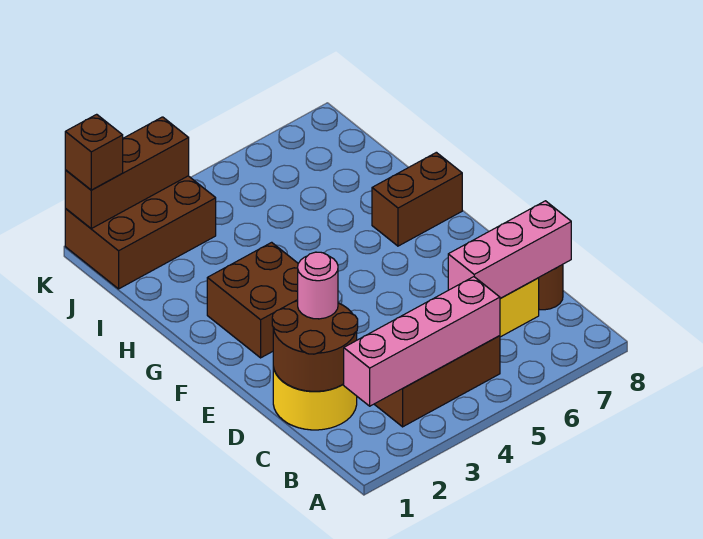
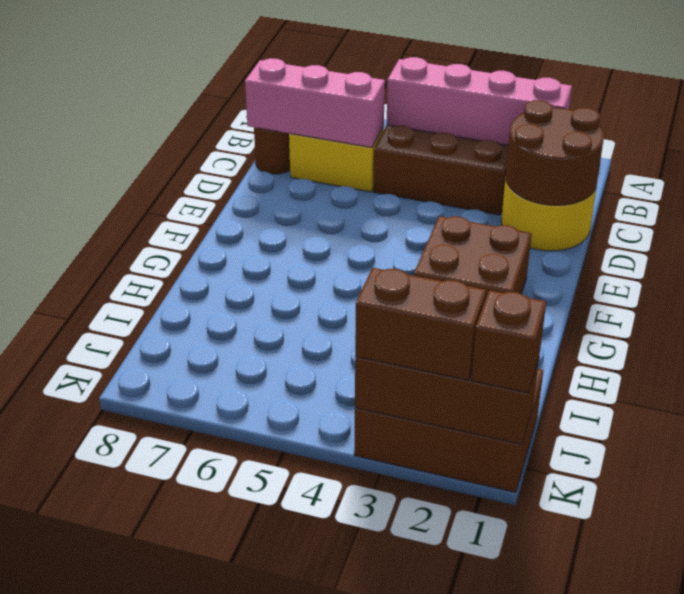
pink 1x1 round brick [298,252,338,319] -> none
brown 1x2 brick [372,152,462,246] -> brown 1x2 brick moved to [355,268,486,380]

